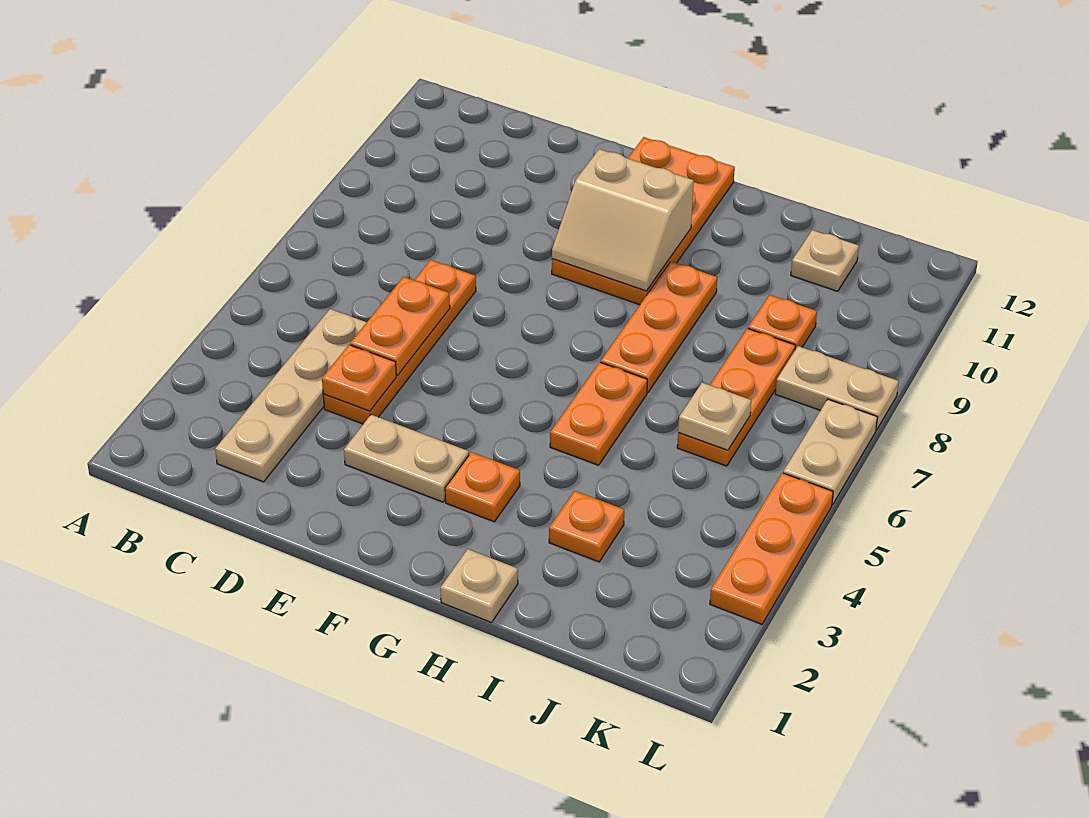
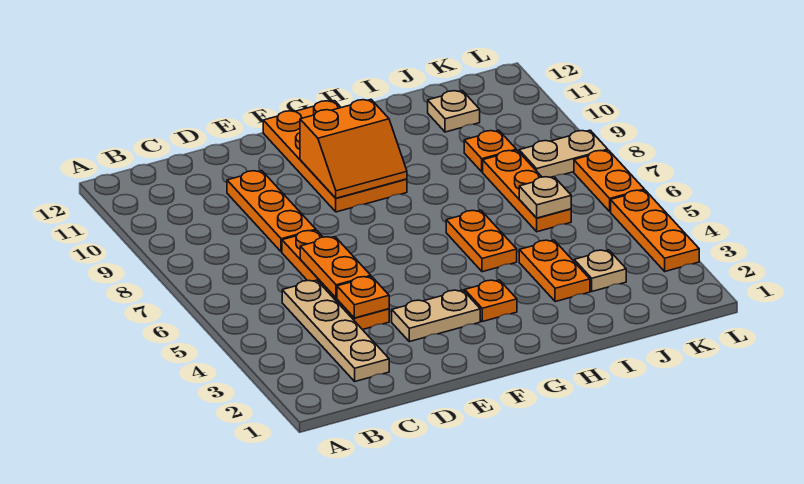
tan 2x2 slope [552,149,694,291] -> orange 2x2 slope [300,100,407,198]
tan 1x1 plate [440,549,518,623] -> tan 1x1 plate moved to [574,250,626,291]
orange 1x3 plate [601,261,717,393] -> orange 1x3 plate moved to [227,171,316,252]
orange 1x1 plate [549,491,624,562] -> orange 1x2 plate [519,240,590,302]
tan 1x2 plate [783,399,878,505] -> orange 1x2 plate [574,150,644,212]

